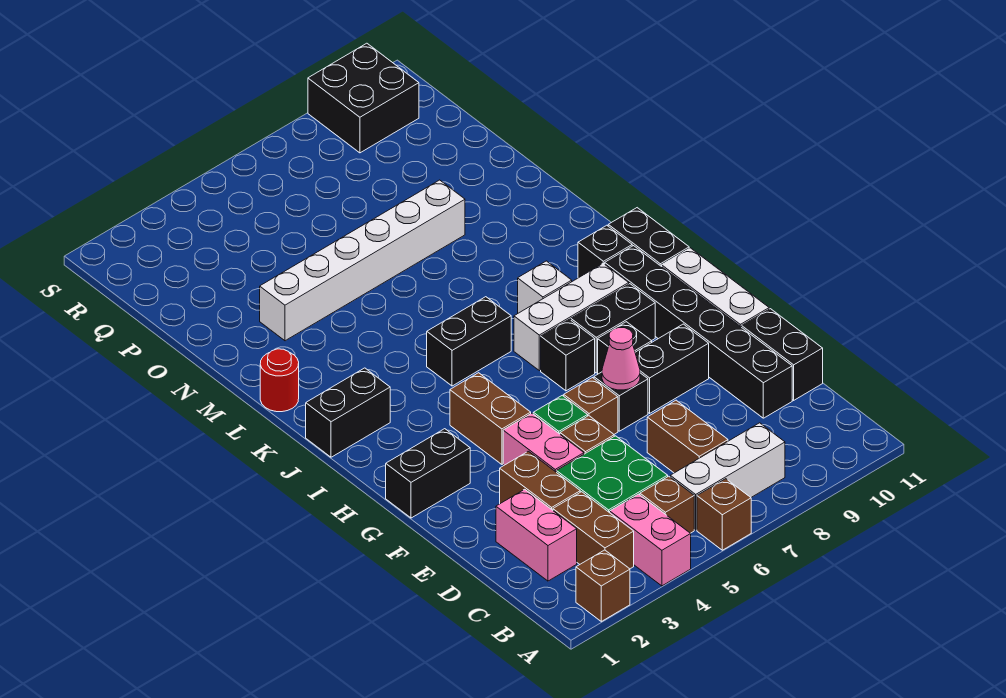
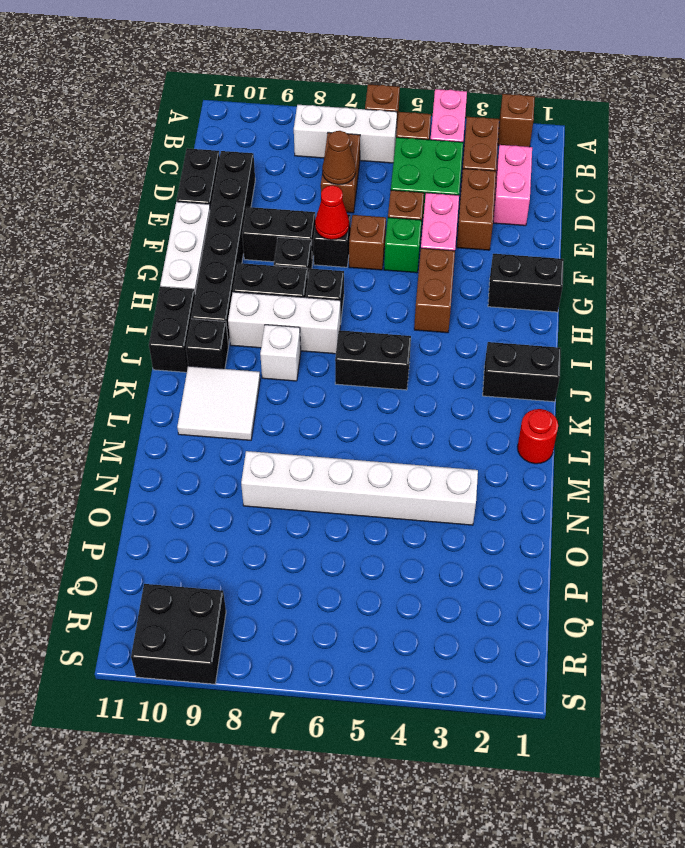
none -> brown 1x1 cone [322,131,356,185]
pink 1x1 cone [602,328,640,390] -> red 1x1 cone [315,185,349,240]
none -> white 2x2 tile [177,366,260,440]

